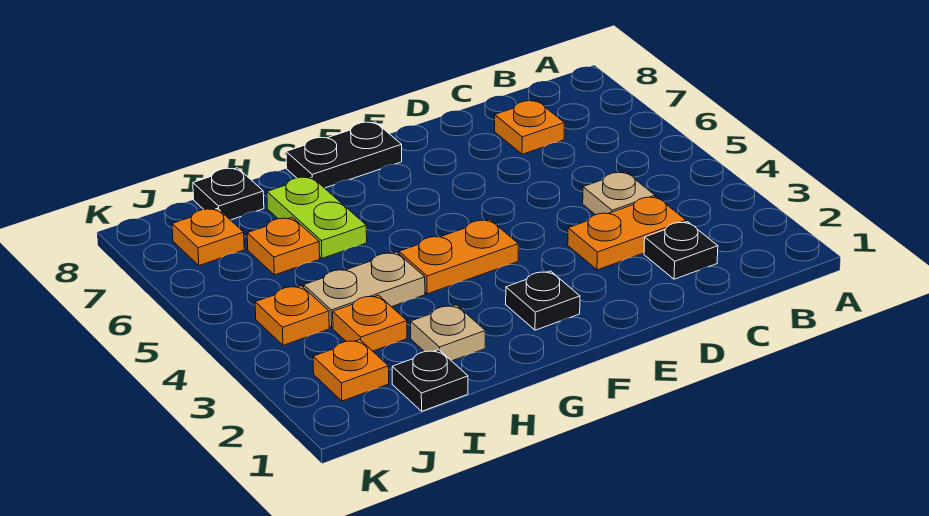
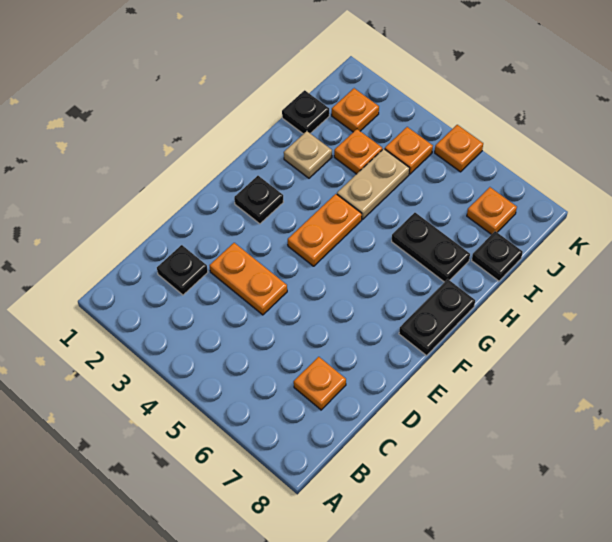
orange 1x2 plate [568,197,686,270] -> orange 1x2 plate turned to [210,243,287,315]
tan 1x1 plate [583,172,655,215] -> none
lime 1x2 plate [267,177,367,258] -> black 1x2 plate [392,213,470,282]
orange 1x1 plate [247,217,320,275] -> orange 1x1 plate moved to [435,125,483,172]

